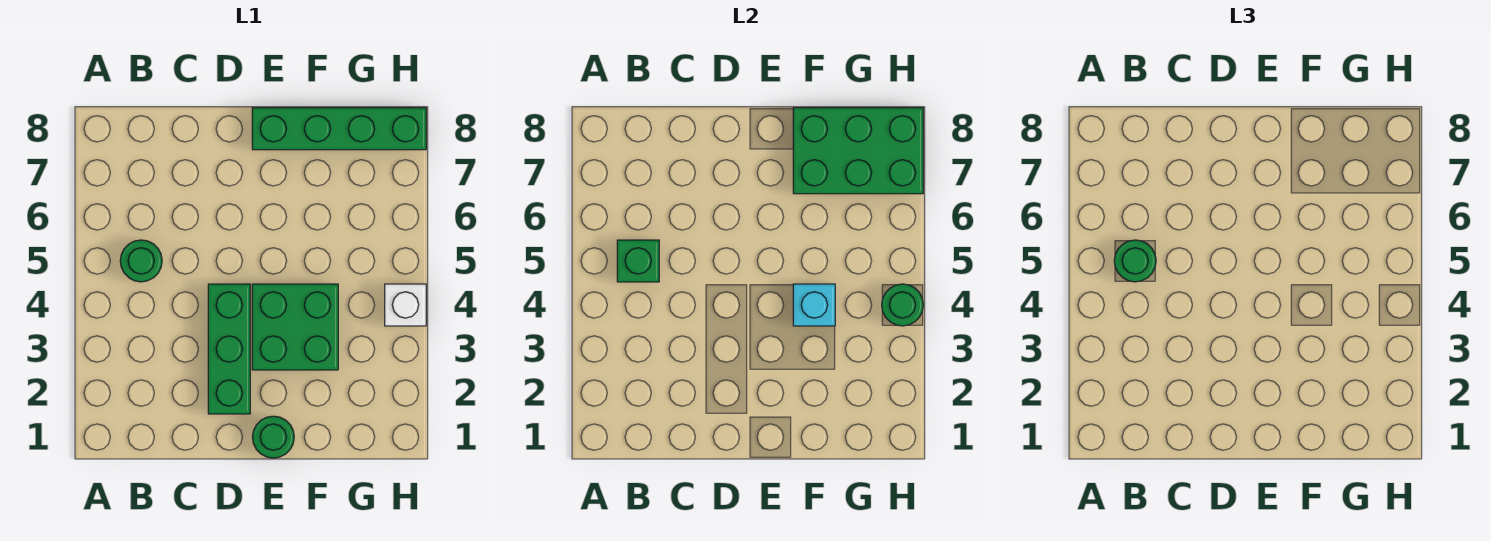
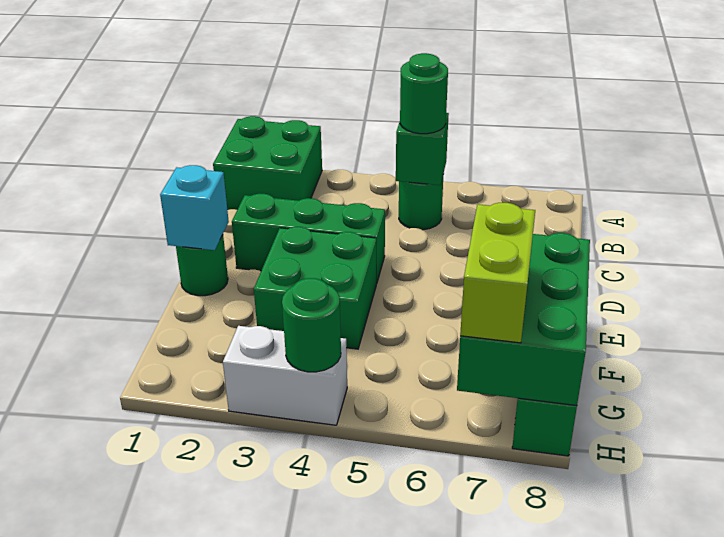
none -> green 2x2 brick [213,116,322,210]
cyan 1x1 brick [793,284,835,326] -> cyan 1x1 brick moved to [160,165,229,250]
none -> lime 1x2 brick [460,203,535,343]
white 1x1 brick [385,284,426,326] -> white 1x2 brick [223,326,347,425]

